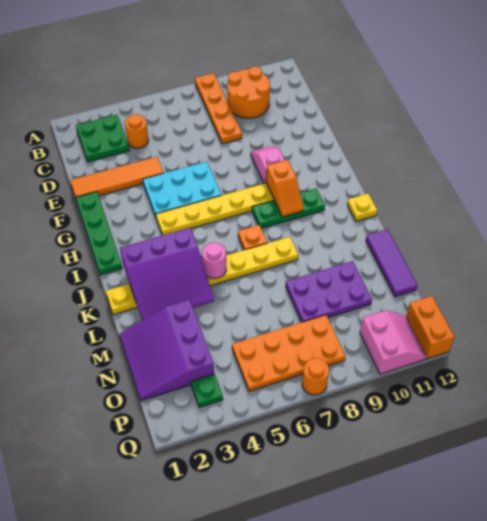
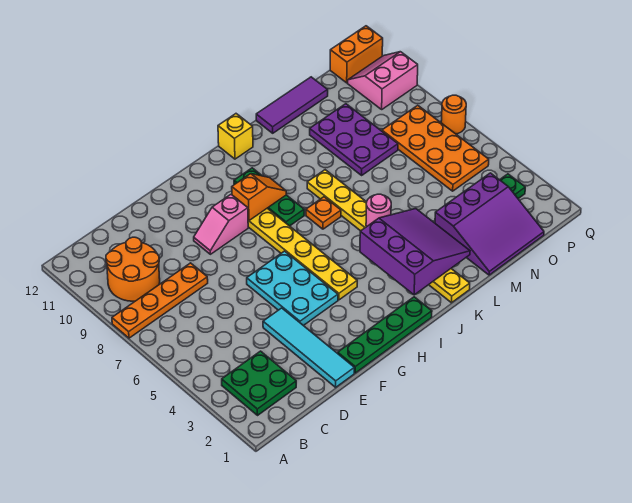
orange 1x1 round brick [125,114,148,148] -> none
orange 1x4 tile [70,157,163,198] -> cyan 1x4 tile [263,308,354,387]
yellow 1x1 plate [347,194,377,221] -> yellow 1x1 brick [218,114,253,159]

